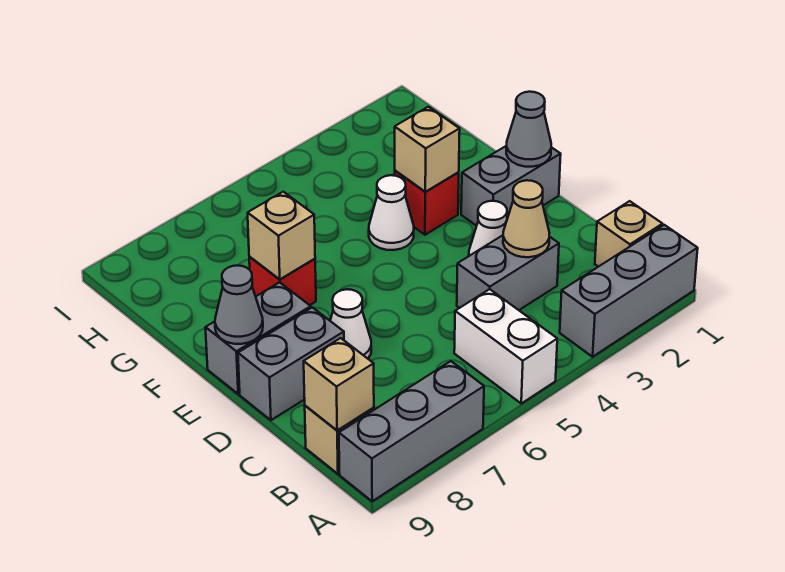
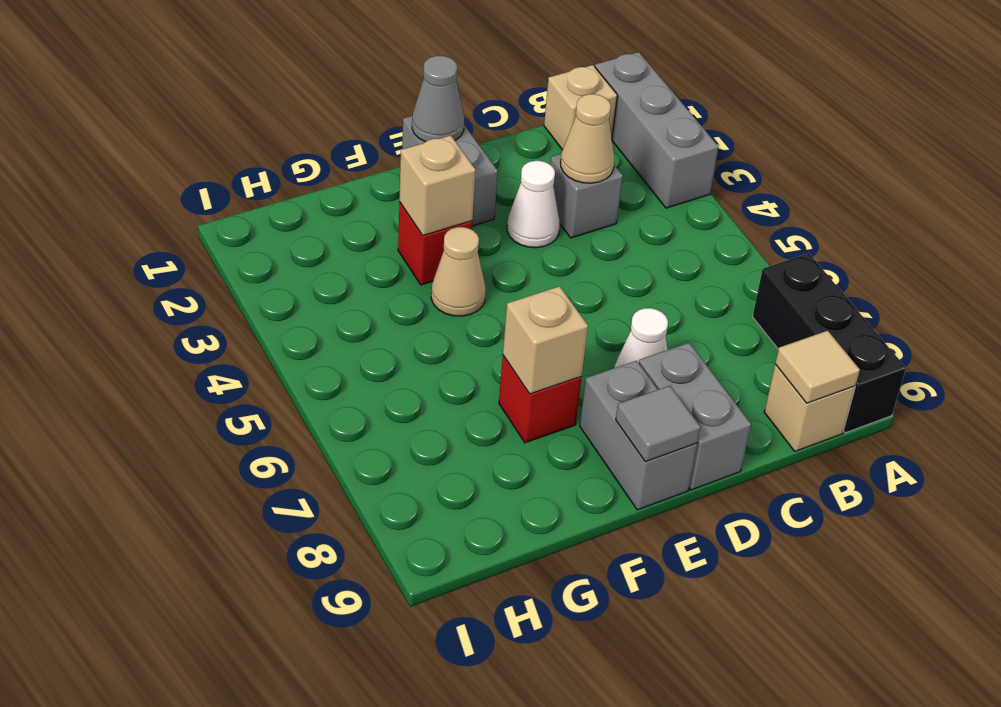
white 1x2 brick [454,289,557,403] -> none
grey 1x3 brick [339,361,484,501] -> black 1x3 brick [753,253,906,433]
tan 1x1 brick [304,338,374,431] -> tan 1x1 tile [775,331,860,403]
grey 1x2 brick [457,235,559,310] -> grey 1x1 brick [550,154,623,238]
grey 1x1 cone [215,266,263,344] -> grey 1x1 tile [616,386,701,462]
white 1x1 cone [369,175,414,250] -> tan 1x1 cone [431,227,486,316]

